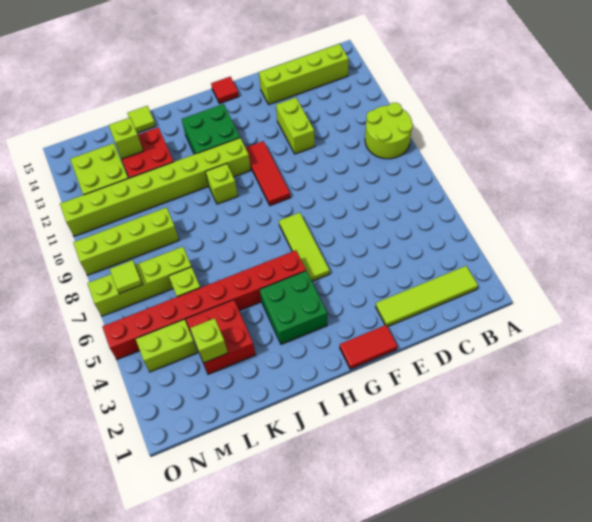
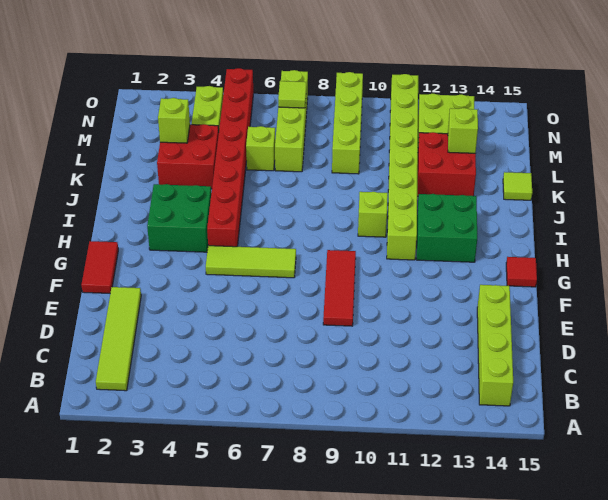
lime 2x2 round brick [365,103,413,159] -> none
lime 1x2 brick [276,98,315,154] -> none
red 1x3 tile [246,141,291,206] -> red 1x3 tile turned to [323,250,356,326]

